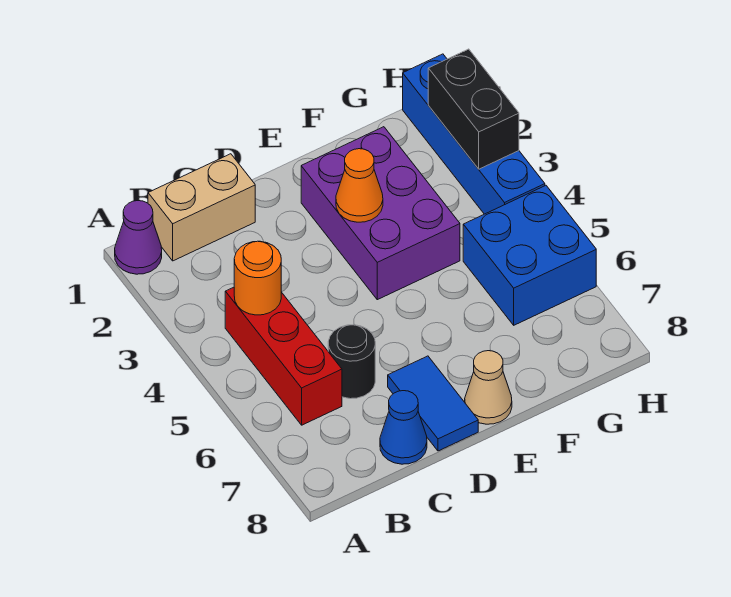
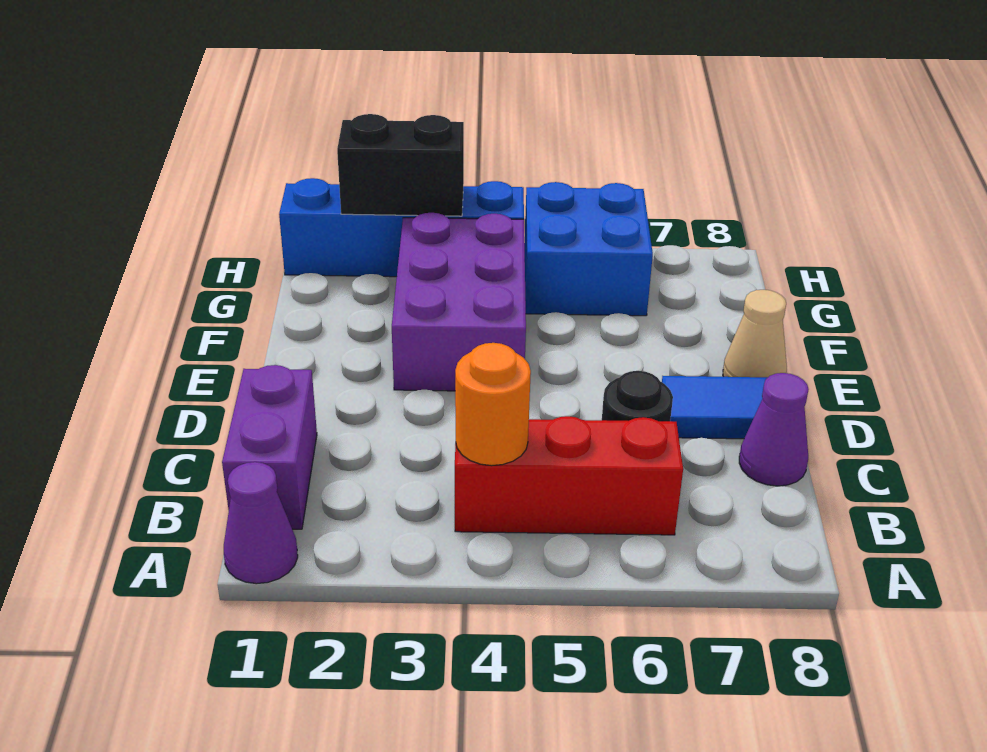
tan 1x2 brick [148,154,255,261] -> purple 1x2 brick [222,365,317,529]
blue 1x1 cone [380,391,427,464] -> purple 1x1 cone [739,373,809,486]
purple 2x3 brick [301,127,460,300] -> purple 2x3 brick turned to [392,213,526,391]
orange 1x1 cone [336,149,383,222] -> none

